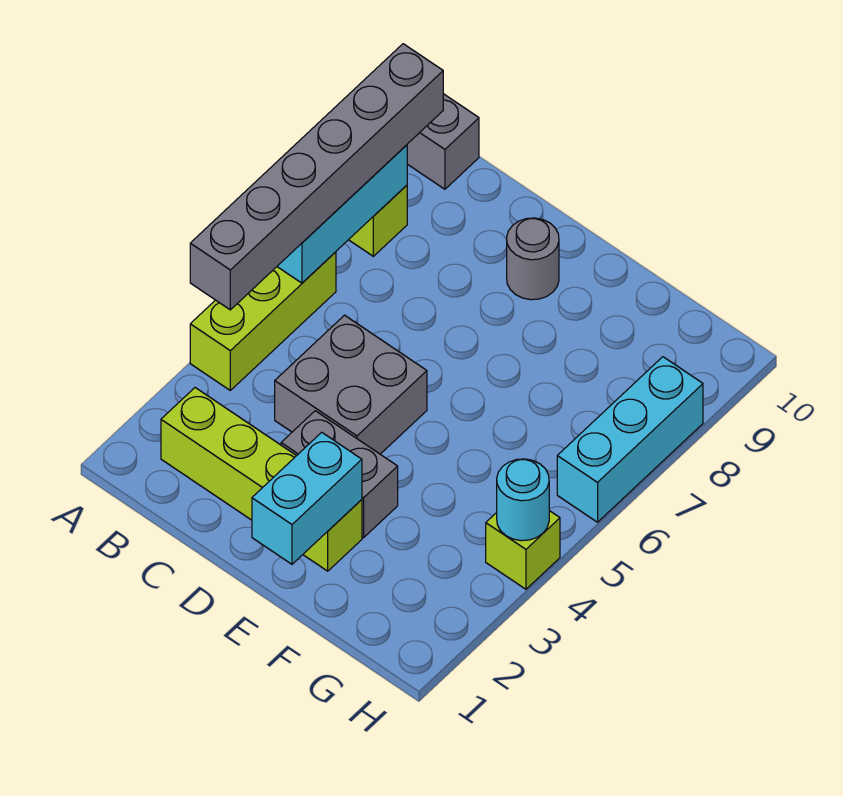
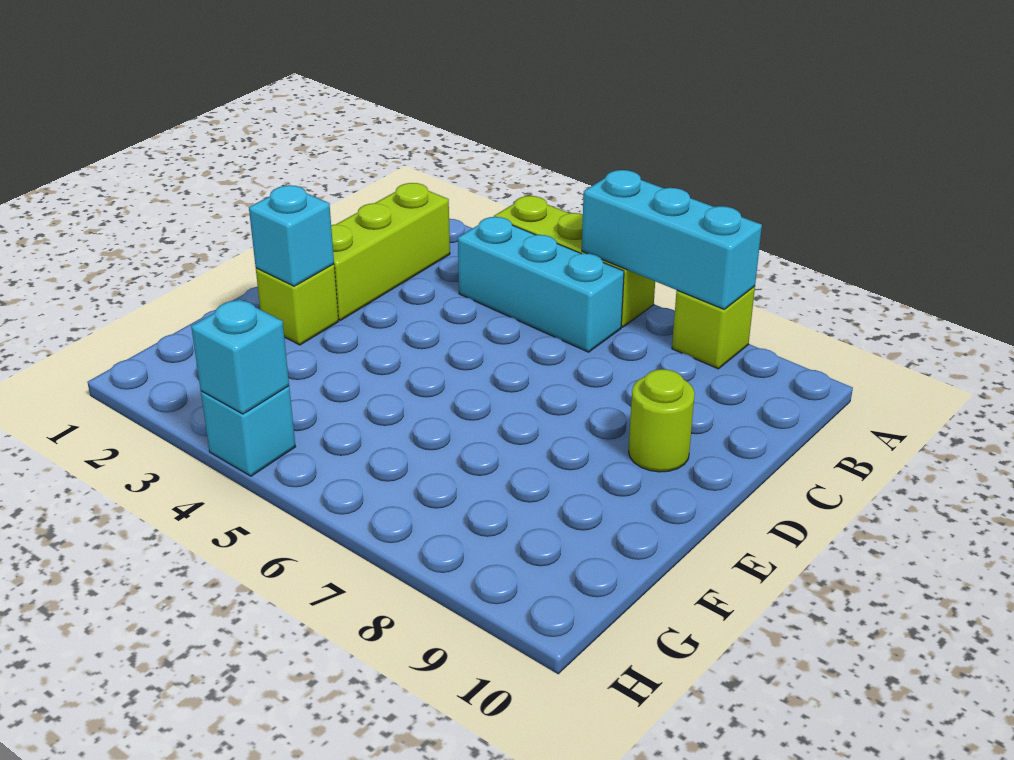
grey 1x6 brick [190,44,443,310] -> none
grey 1x1 brick [407,94,479,189] -> none
grey 2x2 brick [275,315,427,454] -> none
grey 1x2 brick [281,411,398,538] -> none
grey 1x1 round brick [507,218,559,300] -> lime 1x1 round brick [629,369,695,472]
cyan 1x2 brick [252,432,362,564] -> cyan 1x1 brick [249,185,334,286]
lime 1x1 brick [486,511,560,589] -> cyan 1x1 brick [201,386,296,476]
cyan 1x1 round brick [497,459,549,541] -> cyan 1x1 brick [191,299,289,414]
cyan 1x3 brick [557,357,703,522] -> cyan 1x3 brick moved to [458,217,624,352]

